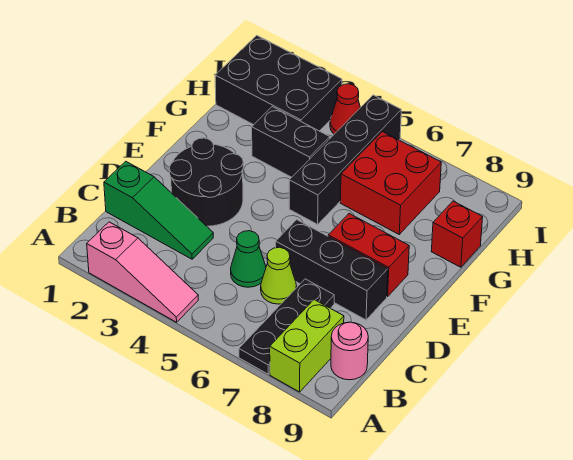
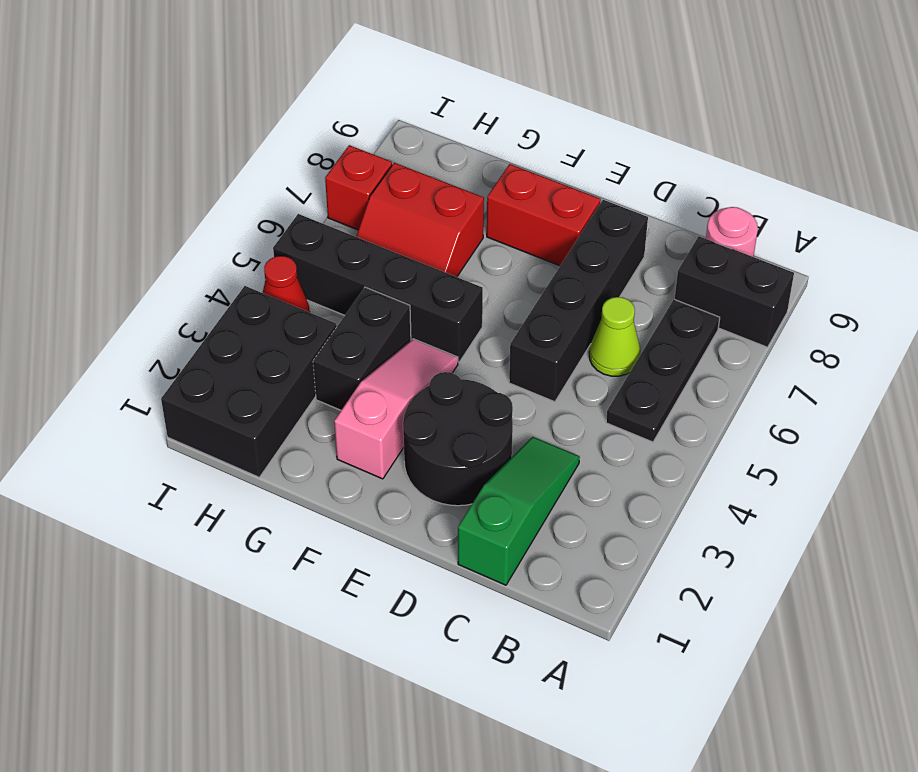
pink 1x3 slope [87,222,198,322] -> pink 1x3 slope moved to [334,339,458,479]
black 1x3 plate [239,279,334,374] -> black 1x3 plate turned to [606,299,720,442]
lime 1x2 brick [270,300,344,392] -> black 1x2 brick [675,236,794,347]
green 1x1 cone [231,231,266,287] -> none
black 1x3 brick [276,220,388,320] -> black 1x4 brick [509,200,648,402]
red 1x2 brick [328,214,409,297] -> red 1x2 brick turned to [487,164,601,266]
red 2x2 brick [340,132,441,234] -> red 2x2 slope [356,163,484,277]
red 1x1 brick [431,201,483,267] -> red 1x1 brick moved to [325,145,392,230]

